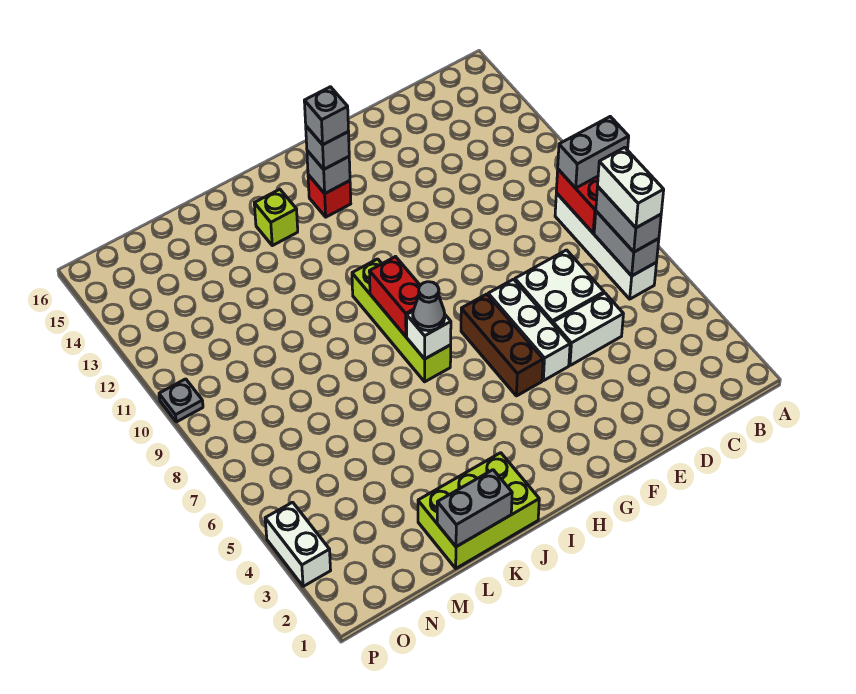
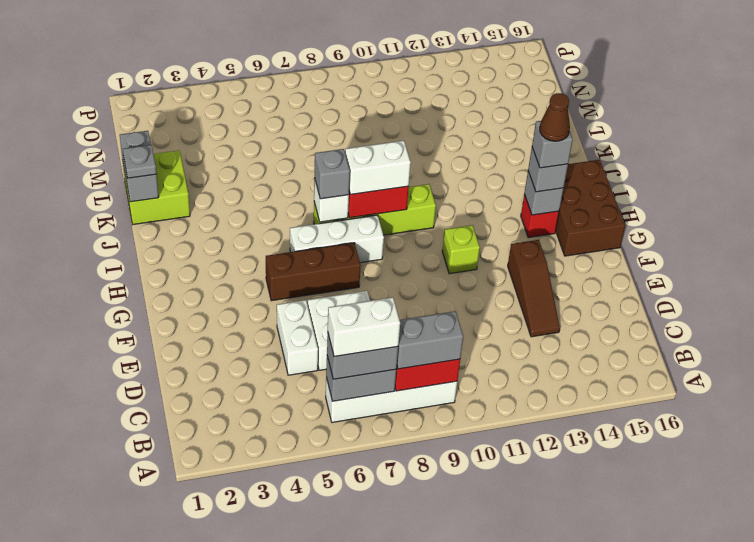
grey 1x2 brick [558,117,629,188] -> grey 1x2 brick turned to [397,311,463,369]
none -> brown 1x3 slope [508,240,560,337]
white 1x3 brick [488,279,570,381] -> white 1x3 brick moved to [290,215,384,263]
none -> brown 2x3 brick [556,160,625,256]
none -> brown 1x1 cone [540,93,570,141]
grey 1x1 cone [413,282,445,331] -> grey 1x1 brick [315,149,350,199]
lime 2x3 brick [418,453,539,568] -> lime 2x2 brick [123,151,190,224]
lime 1x1 brick [254,189,298,246] -> lime 1x1 brick moved to [442,225,480,274]
white 1x2 brick [265,502,331,586] -> white 1x2 brick moved to [345,141,411,194]
grey 1x1 plate [159,379,203,422] -> grey 1x1 plate moved to [123,145,157,178]

